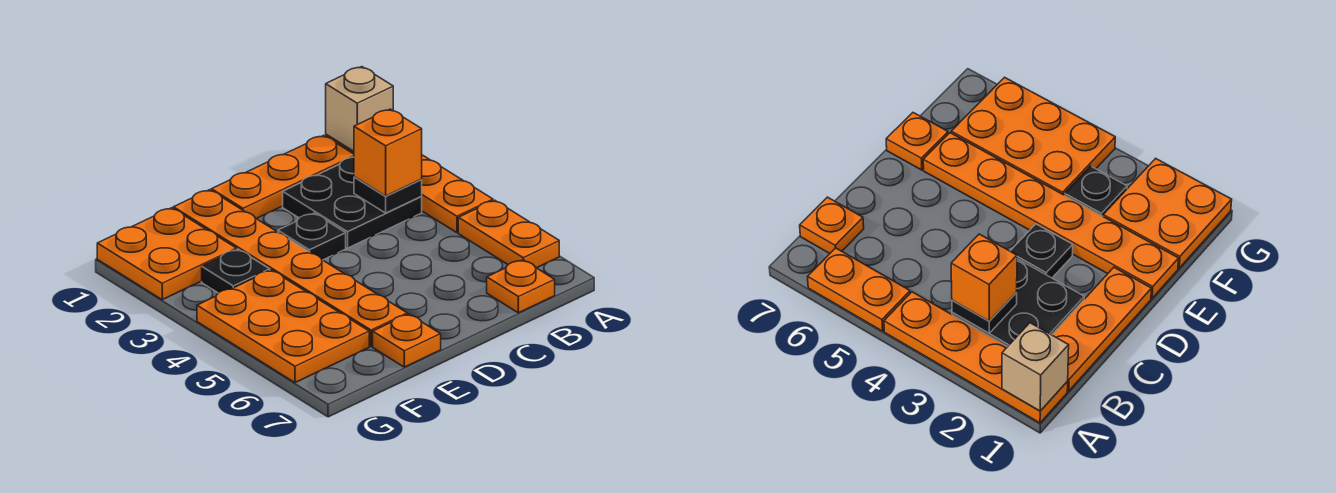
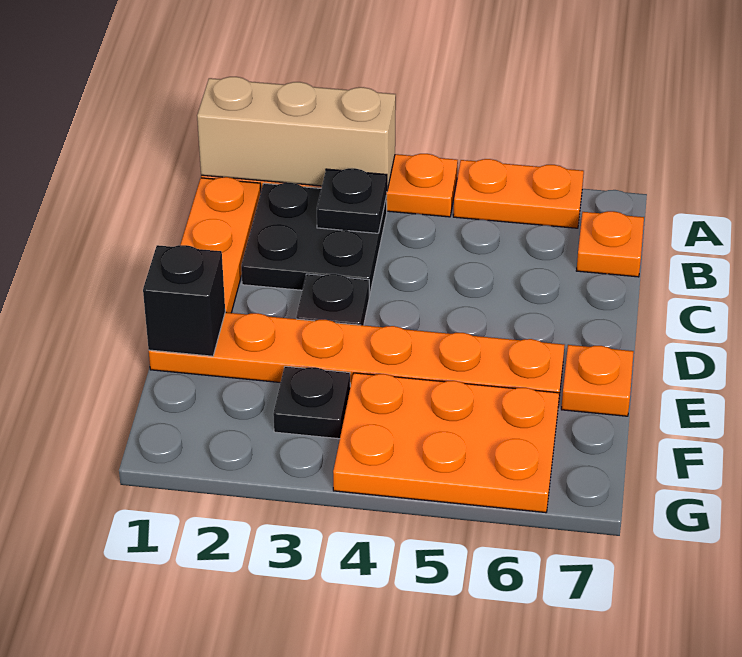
tan 1x1 brick [326,67,393,151] -> tan 1x3 brick [197,77,396,190]
orange 1x1 brick [354,109,422,196] -> none
none -> black 1x1 brick [143,245,225,356]
orange 2x2 plate [97,208,236,300] -> none

